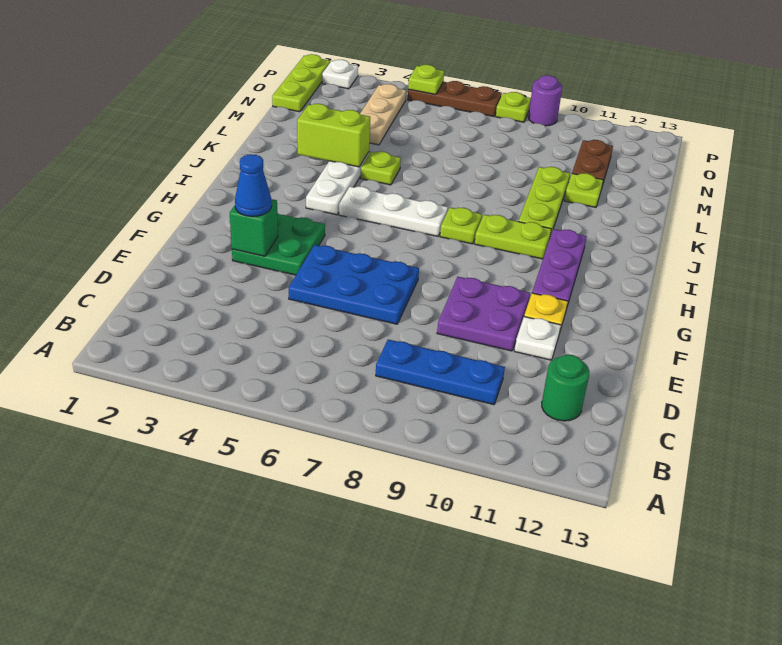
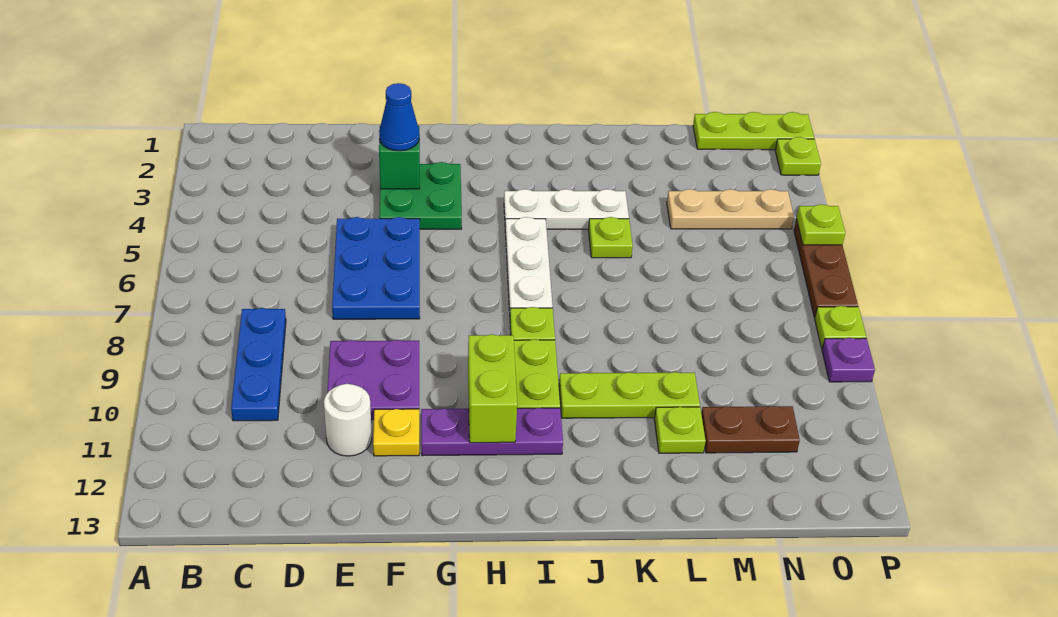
green 1x1 round brick [542,355,589,421] -> none
white 1x1 plate [514,317,561,360] -> white 1x1 round brick [324,384,372,456]
lime 1x2 brick [297,104,370,167] -> lime 1x2 brick moved to [468,334,517,443]
white 1x1 plate [322,60,358,89] -> lime 1x1 plate [775,137,821,175]
purple 1x1 round brick [528,75,562,126] -> purple 1x1 plate [822,338,875,382]

